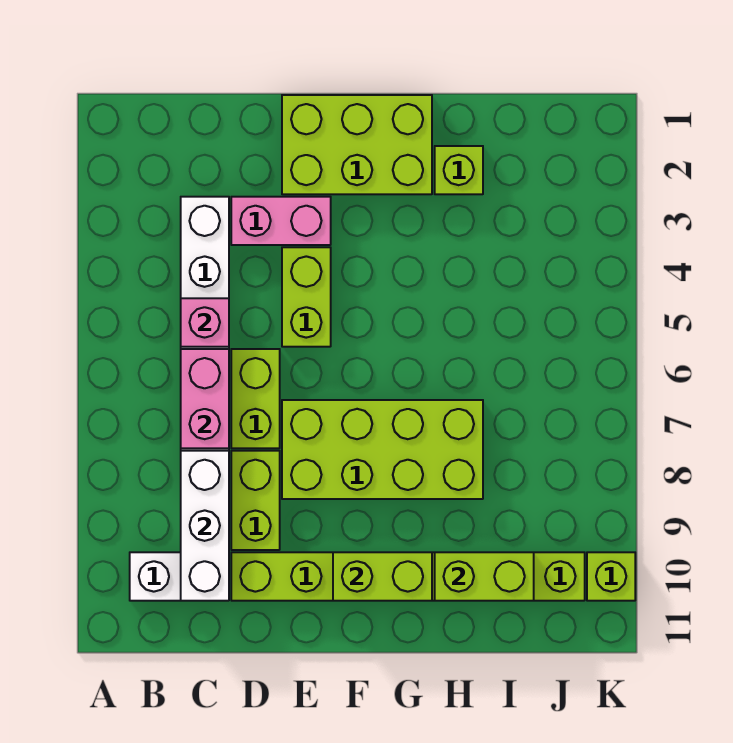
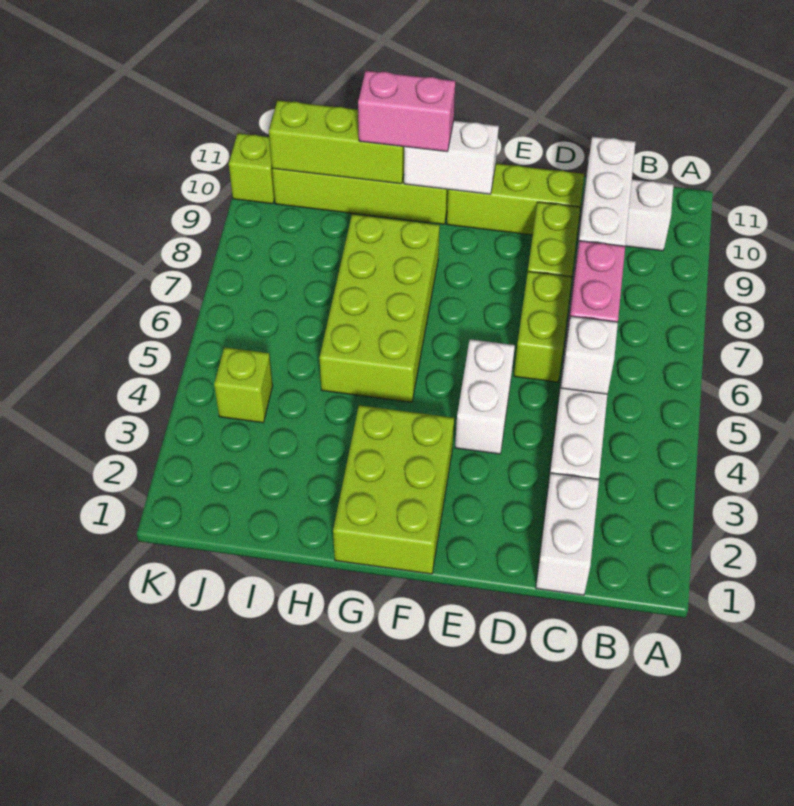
none -> white 1x2 brick [536,473,599,595]
pink 1x1 brick [181,298,229,347] -> white 1x1 brick [561,316,618,394]
pink 1x2 brick [231,197,331,245] -> pink 1x2 brick moved to [358,71,455,152]
lime 2x3 brick [282,95,432,194] -> lime 2x3 brick turned to [333,405,454,574]
lime 1x2 brick [282,247,331,347] -> white 1x2 brick [455,339,515,454]
lime 2x4 brick [282,400,483,499] -> lime 2x4 brick turned to [319,214,440,402]
lime 1x2 brick [333,552,432,601] -> white 1x2 brick [404,121,499,194]
lime 1x1 brick [435,146,483,194] -> lime 1x1 brick moved to [214,347,273,423]
lime 1x2 brick [435,552,534,601] -> lime 1x3 brick [269,100,404,184]

